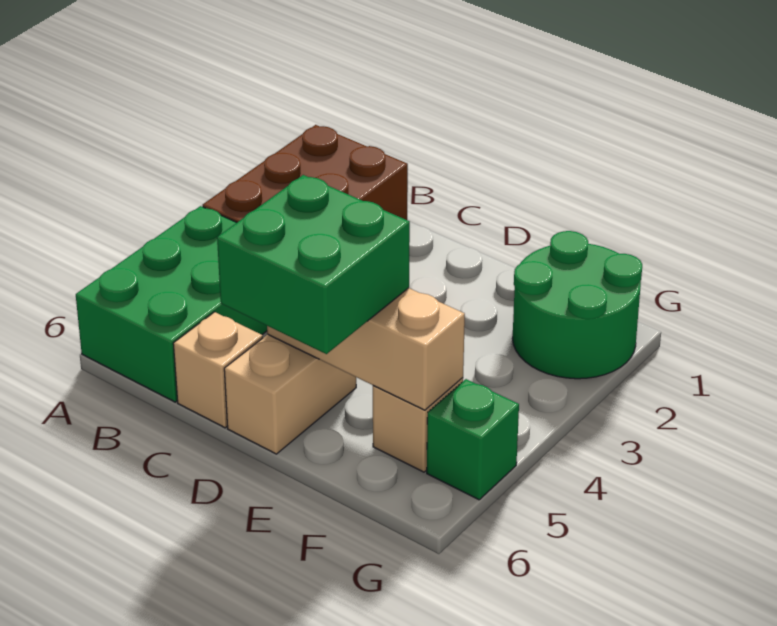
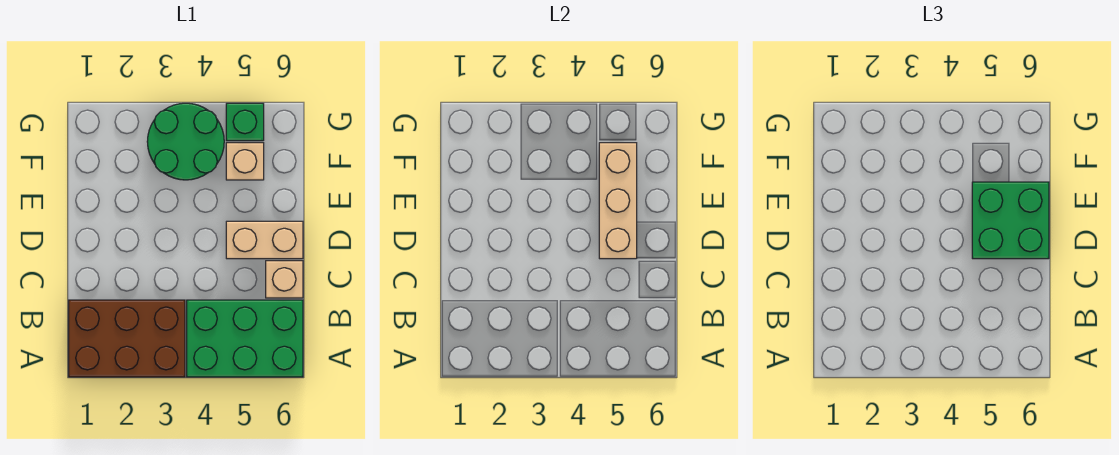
green 2x2 round brick [512,231,642,379] -> green 2x2 round brick moved to [147,103,224,180]

